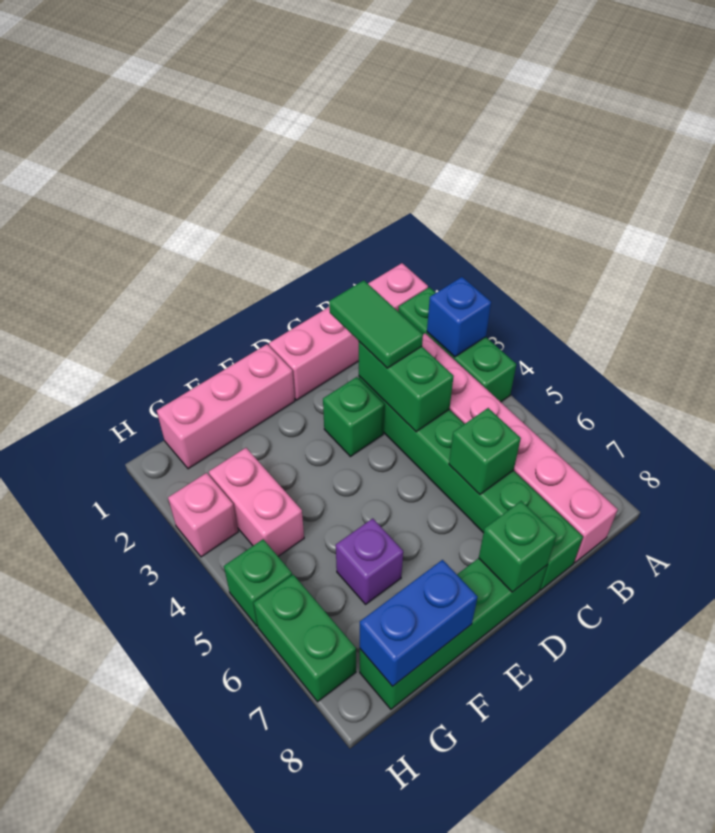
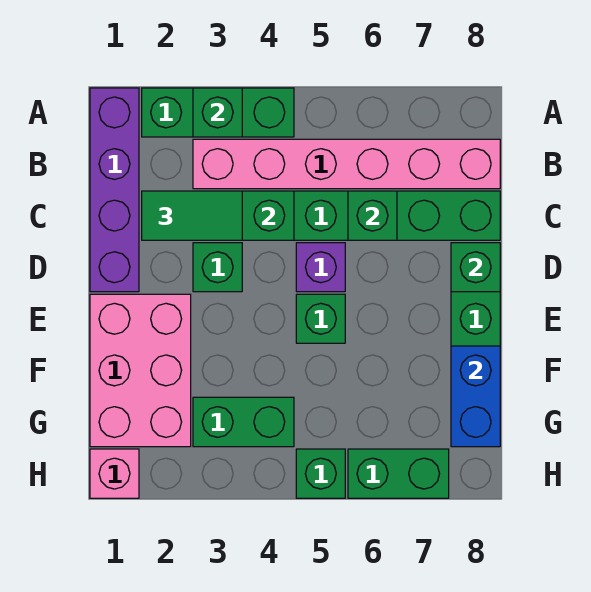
pink 1x4 brick [269,263,428,400] -> purple 1x4 brick [90,88,139,292]
blue 1x1 brick [427,277,491,357] -> green 1x1 brick [193,88,242,137]
pink 1x3 brick [157,344,295,469] -> pink 2x3 brick [90,294,191,447]
none -> green 1x1 brick [296,294,345,343]
purple 1x1 brick [336,518,403,604] -> purple 1x1 brick moved to [296,243,345,292]
pink 1x2 brick [209,448,304,556] -> green 1x2 brick [193,397,294,447]
pink 1x1 brick [168,473,238,557] -> pink 1x1 brick moved to [90,449,139,498]

